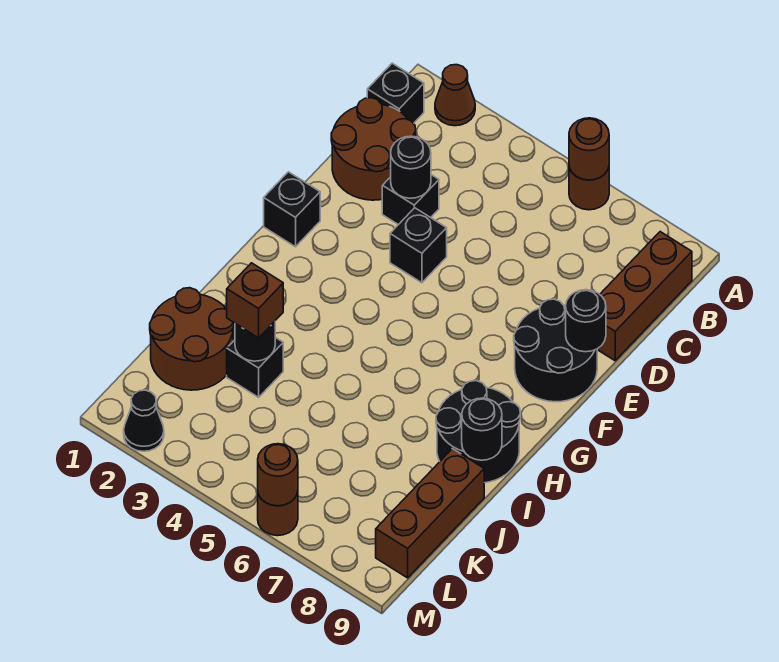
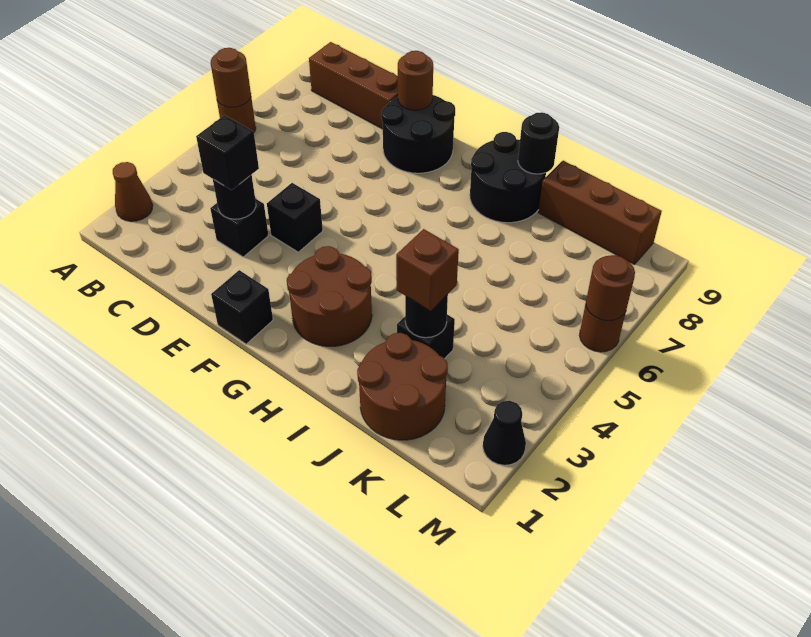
black 1x1 brick [367,63,424,123] -> black 1x1 brick moved to [196,115,259,190]
brown 2x2 round brick [331,98,416,200] -> brown 2x2 round brick moved to [287,246,372,346]
black 1x1 round brick [566,290,606,352] -> brown 1x1 round brick [398,51,433,110]

